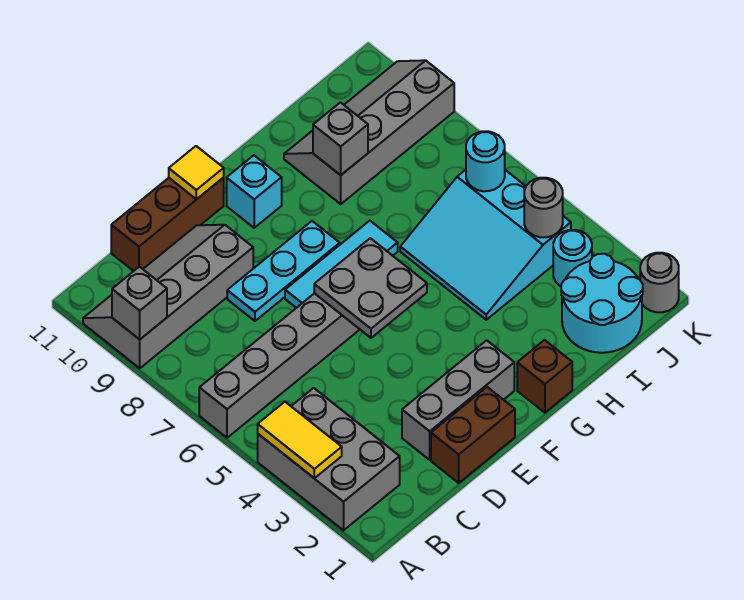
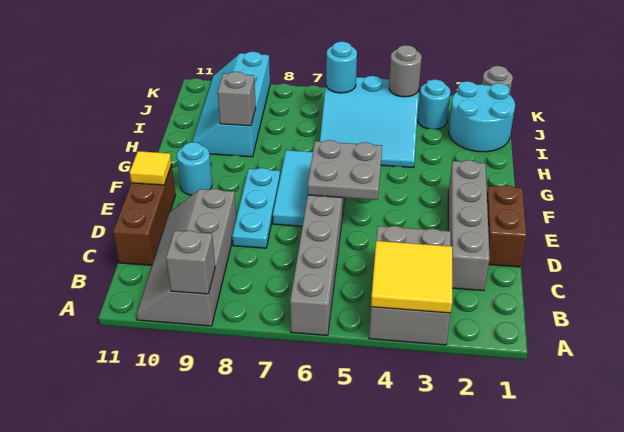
grey 2x3 brick [258,388,400,530] -> grey 2x3 brick turned to [369,226,451,345]
yellow 1x2 tile [258,402,342,478] -> yellow 2x2 tile [371,241,452,313]
grey 1x3 brick [402,340,514,460] -> grey 1x4 brick [448,160,490,291]
cyan 1x1 brick [227,155,282,228] -> cyan 1x1 round brick [177,142,212,195]
brown 1x1 brick [517,340,572,413] -> none
grey 2x4 slope [284,60,454,204] -> cyan 2x4 slope [192,52,270,157]

